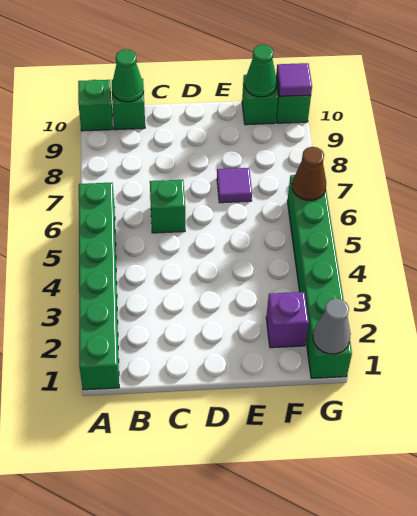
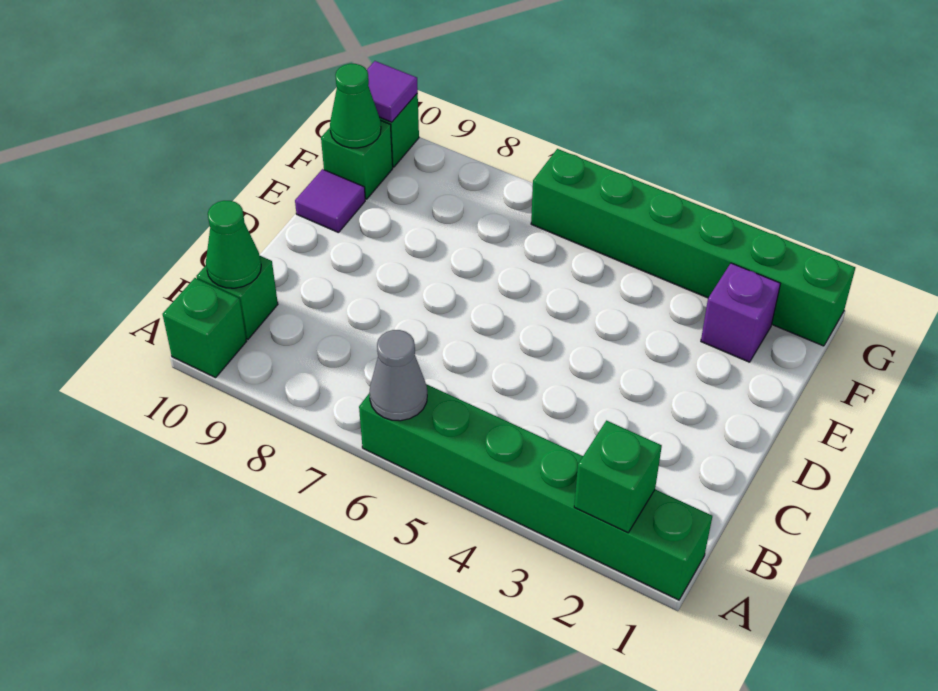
green 1x1 brick [150,180,185,233] -> green 1x1 brick moved to [574,421,662,533]
purple 1x1 tile [217,168,252,203] -> purple 1x1 tile moved to [295,169,365,233]
grey 1x1 cone [313,299,351,354] -> grey 1x1 cone moved to [369,330,427,421]
brown 1x1 cone [292,147,326,201] -> none

